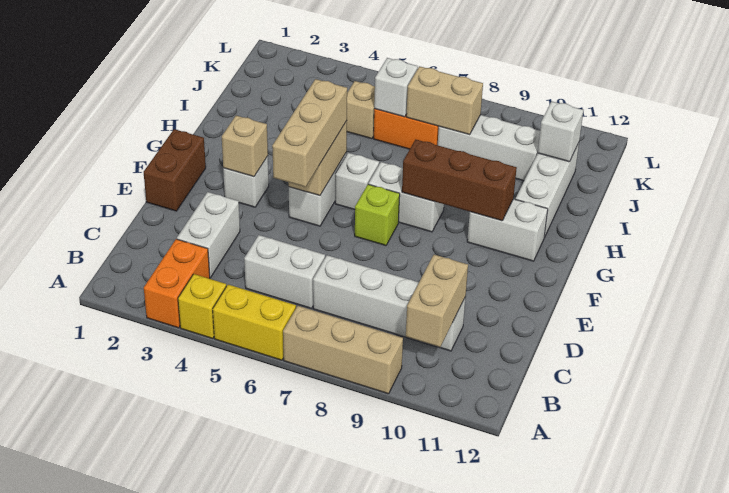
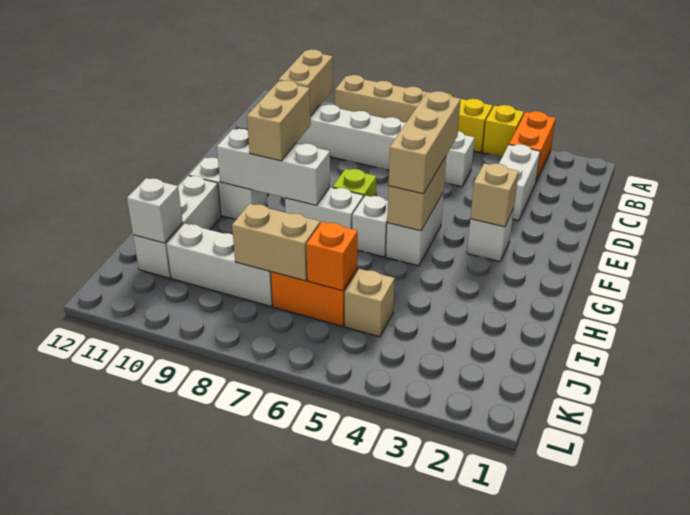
brown 1x2 brick [144,129,206,211] -> none
none -> tan 1x2 brick [247,80,311,161]
brown 1x3 brick [402,139,517,221] -> white 1x3 brick [217,129,330,205]
white 1x1 brick [374,58,418,117] -> orange 1x1 brick [306,222,358,291]

